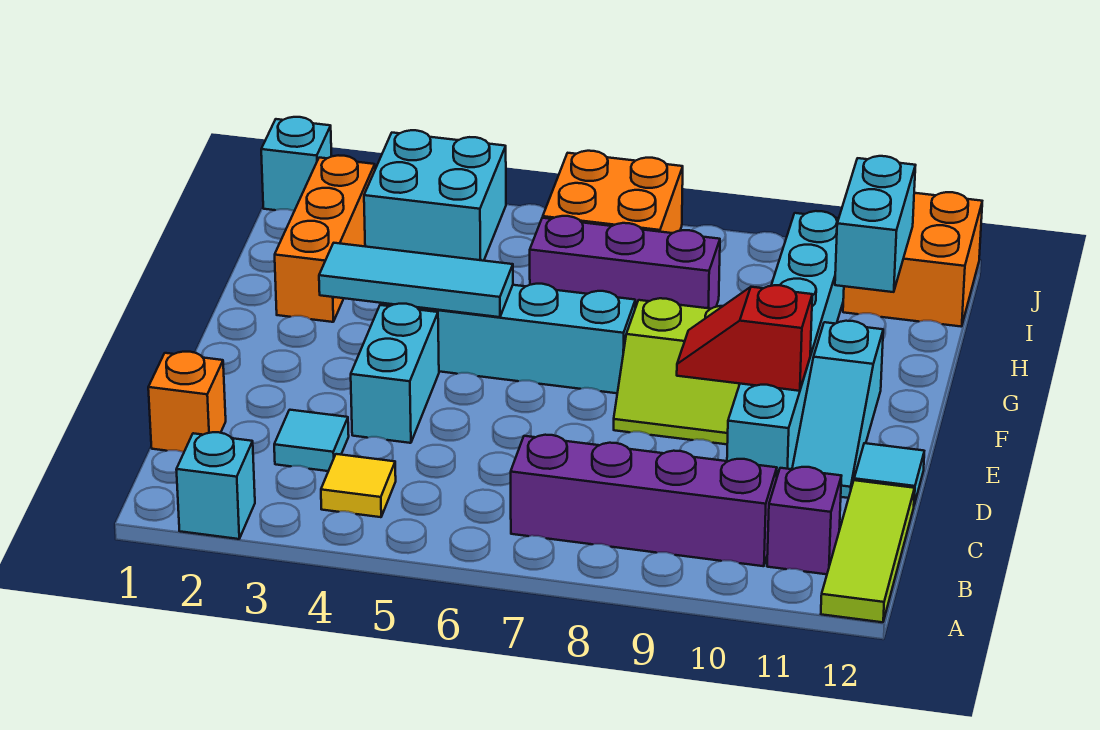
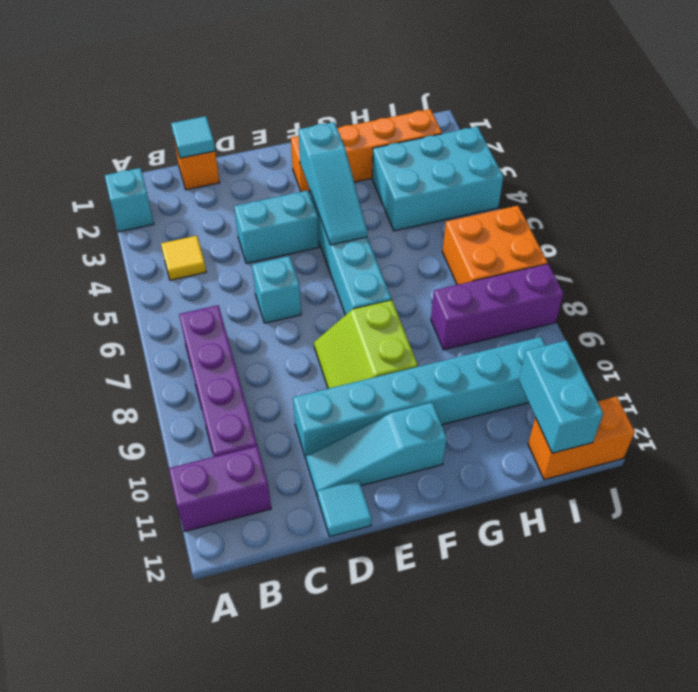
lime 1x3 tile [821,480,915,622] -> none
purple 1x1 brick [767,467,841,574] -> purple 1x2 brick [169,446,271,531]
cyan 1x1 tile [274,410,349,471] -> cyan 1x1 tile moved to [171,116,215,158]
red 1x2 slope [677,285,812,391] -> none
cyan 1x3 tile [319,243,513,317] -> cyan 1x3 slope [298,122,367,245]
orange 1x3 brick [275,155,375,322] -> orange 1x4 brick [291,109,442,192]
purple 1x3 brick [530,216,720,309] -> purple 1x3 brick turned to [431,264,563,350]
cyan 1x2 brick [835,156,916,292] -> cyan 1x2 brick turned to [519,341,603,453]
cyan 2x2 brick [364,130,506,261] -> cyan 2x3 brick [372,127,503,231]
orange 2x2 brick [843,192,982,327] -> orange 1x2 brick [528,397,635,480]
cyan 1x1 brick [261,117,332,211] -> cyan 1x1 brick moved to [252,256,301,323]

